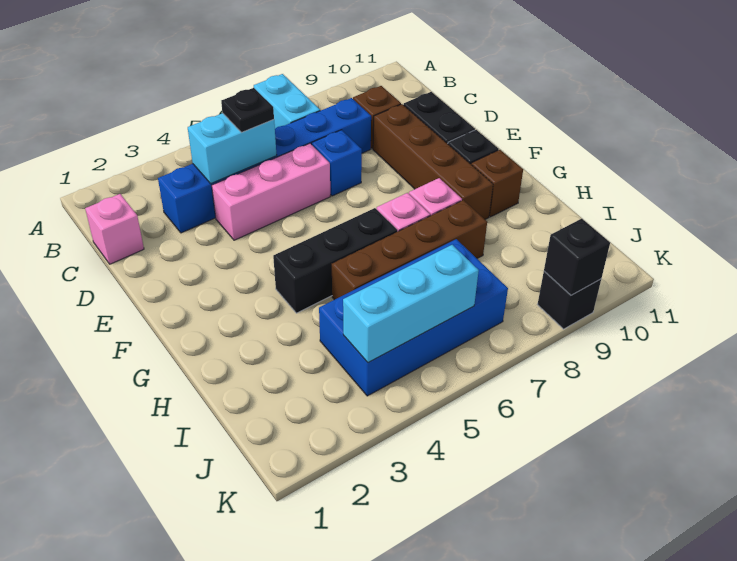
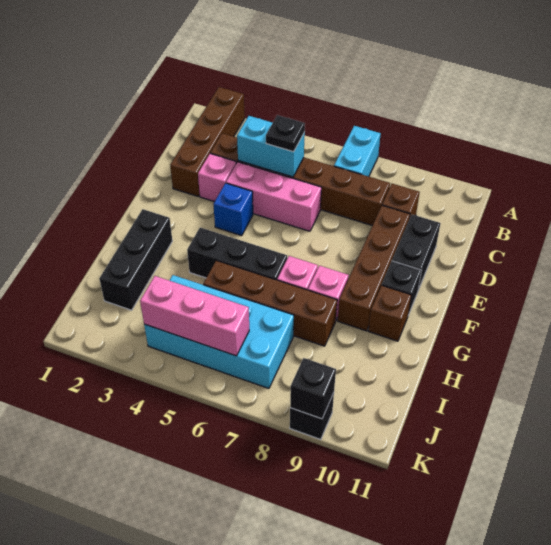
none -> brown 1x4 brick [170,87,245,197]
pink 1x1 brick [85,194,144,264] -> pink 1x1 brick moved to [198,154,236,202]
blue 1x6 brick [158,98,371,233] -> brown 1x6 brick [210,133,390,225]
blue 1x1 brick [312,130,362,196] -> blue 1x1 brick moved to [213,183,253,236]
none -> black 1x3 brick [99,209,172,310]
blue 2x4 brick [319,239,508,396] -> cyan 2x4 brick [144,275,294,388]
cyan 1x3 brick [343,245,479,363] -> pink 1x3 brick [140,276,249,356]

